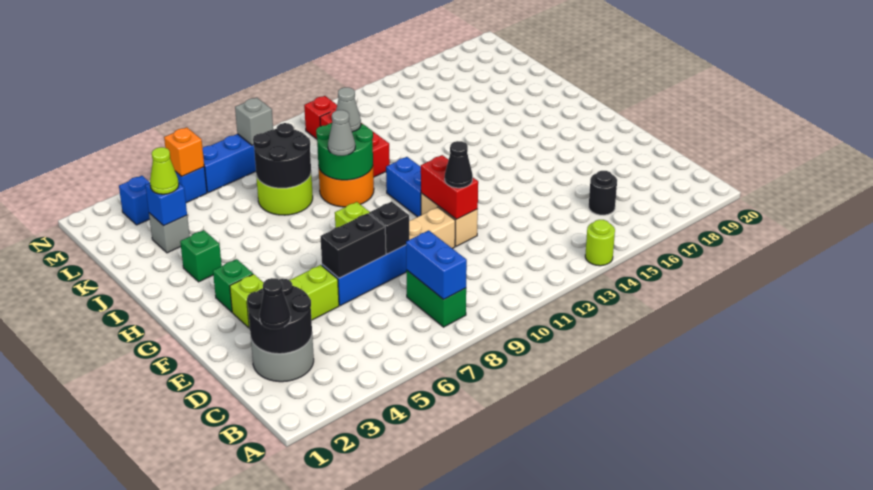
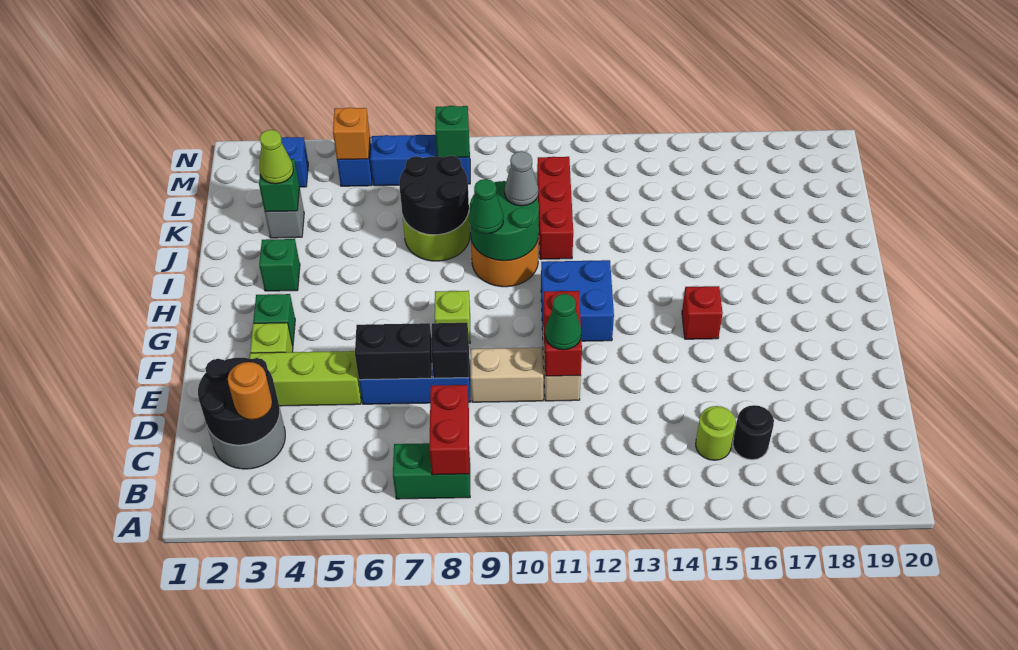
lime 1x1 round brick [585,220,615,266] -> lime 1x1 round brick moved to [696,406,736,460]
green 1x2 brick [406,270,466,327] -> green 1x2 brick turned to [393,443,470,499]
blue 1x2 brick [406,230,467,299] -> red 1x2 brick [429,385,469,475]
black 1x1 cone [259,278,291,329] -> none
none -> orange 1x1 round brick [228,362,272,420]
black 1x1 cone [445,141,473,188] -> green 1x1 cone [545,294,582,350]
blue 1x2 brick [386,157,421,217] -> blue 2x2 brick [541,260,614,341]
grey 1x1 cone [328,110,355,156] -> green 1x1 cone [469,179,503,234]
blue 1x1 brick [145,183,187,226] -> green 1x1 brick [259,159,300,212]
grey 1x1 brick [235,98,273,145] -> green 1x1 brick [435,106,469,158]
red 1x1 brick [304,96,337,139] -> red 1x1 brick moved to [682,286,723,339]

